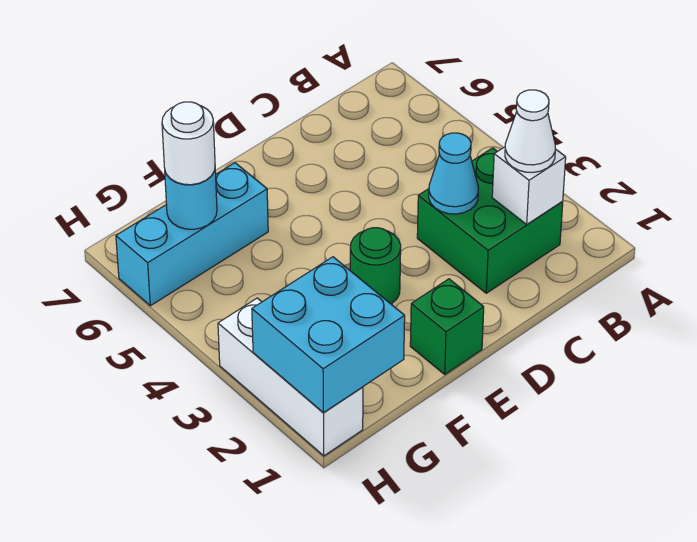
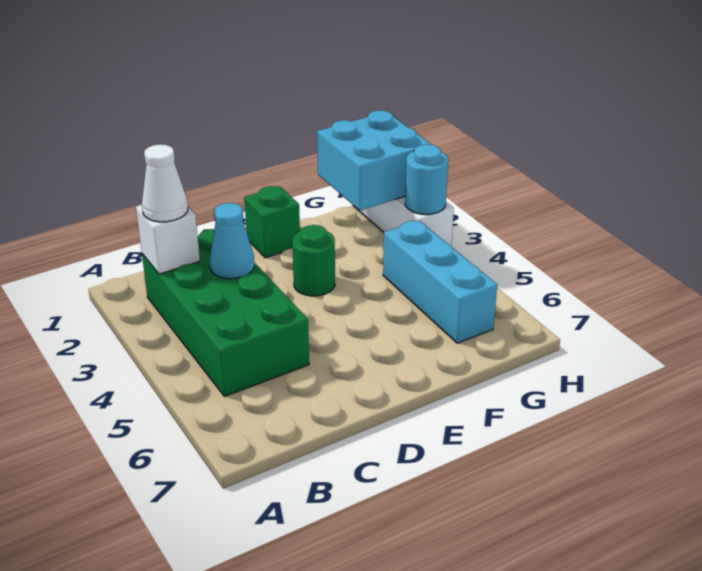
green 2x2 brick [417,148,563,293] -> green 2x4 brick [142,229,309,396]
cyan 1x3 brick [116,163,268,306] -> cyan 1x3 brick turned to [383,221,497,343]
cyan 1x1 round brick [165,171,217,229] -> cyan 1x1 round brick moved to [405,144,448,214]
white 1x1 round brick [162,102,215,185] -> none

